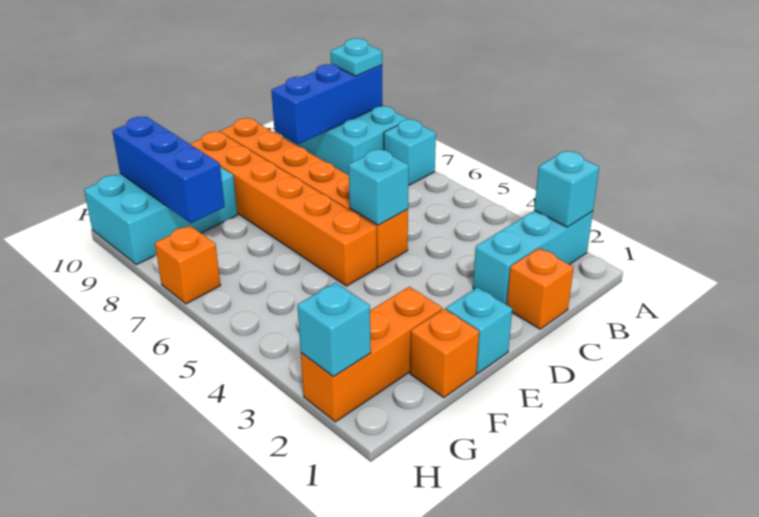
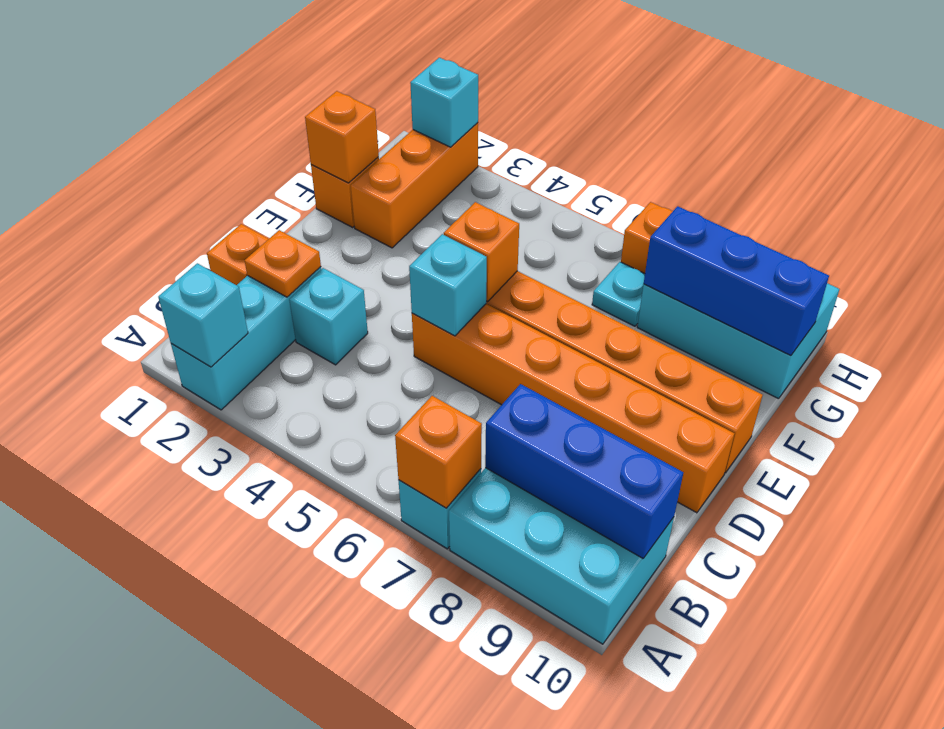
none -> orange 1x1 brick [395,396,482,508]
blue 1x3 brick [271,64,382,144] -> blue 1x3 brick turned to [485,384,683,558]
cyan 1x1 plate [331,38,382,76] -> cyan 1x1 plate moved to [592,262,645,326]
none -> orange 1x1 plate [245,230,321,297]
cyan 1x1 brick [446,288,512,374] -> cyan 1x1 brick moved to [289,268,368,365]
none -> orange 1x1 brick [444,202,519,302]
none -> orange 1x1 brick [305,91,379,183]
cyan 2x3 brick [84,167,237,265] -> cyan 2x3 brick turned to [637,283,839,399]

